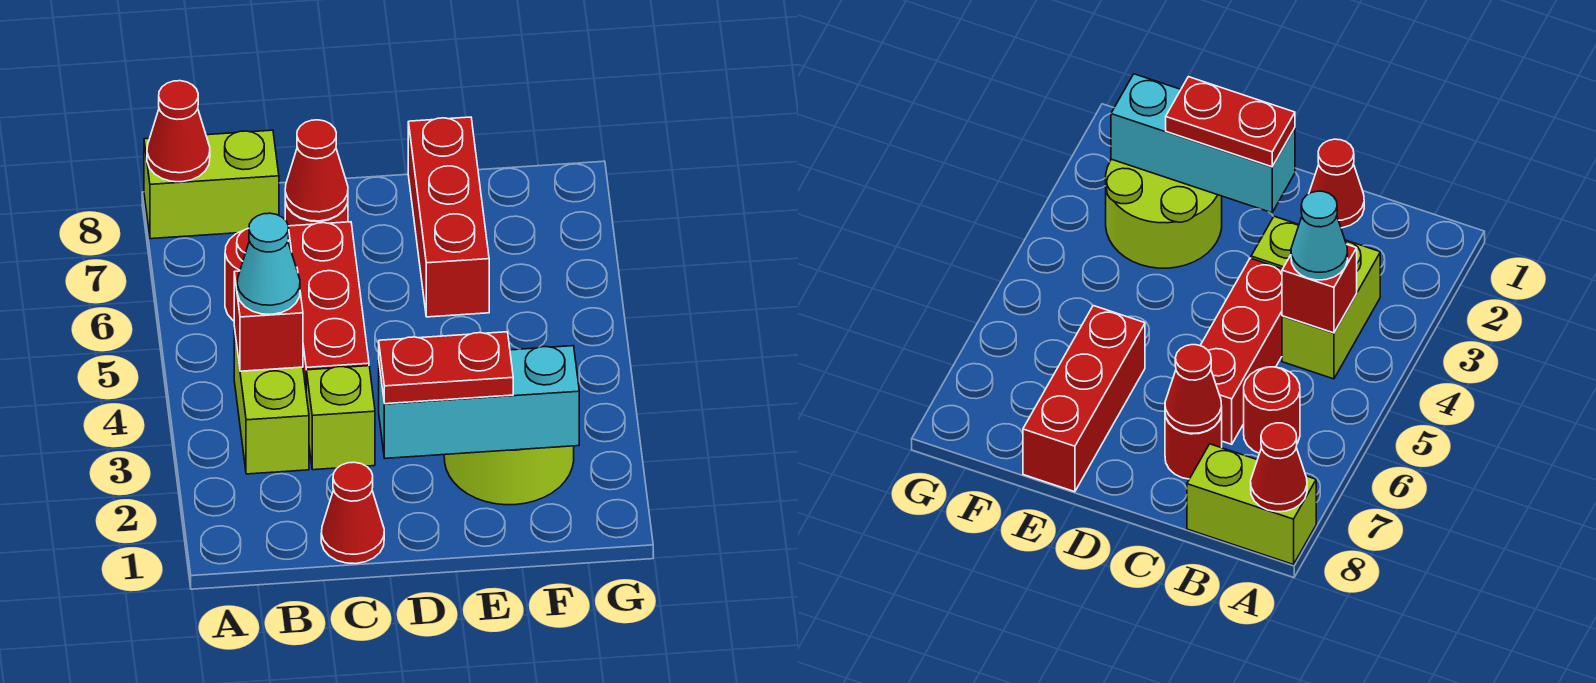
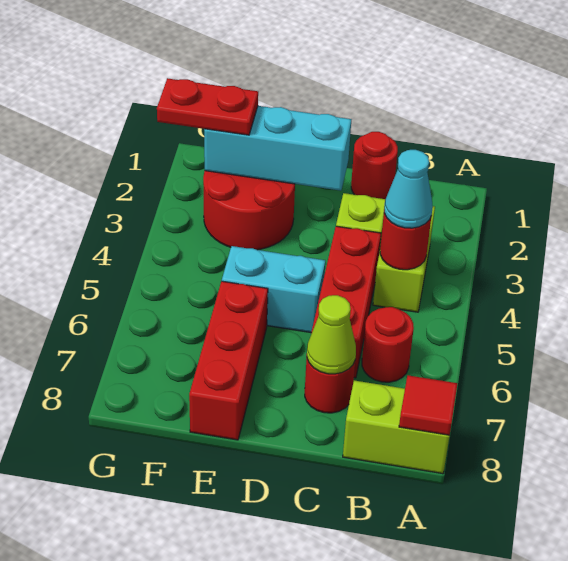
red 1x1 cone [147,81,210,182] -> red 1x1 tile [399,375,457,435]
red 1x1 brick [234,267,303,371] -> red 1x1 round brick [380,213,431,270]
red 1x1 cone [321,462,384,564] -> red 1x1 round brick [351,132,398,199]
red 1x1 cone [285,120,348,221] -> lime 1x1 cone [307,295,356,374]
red 1x2 plate [379,332,513,404] -> red 1x2 plate moved to [157,78,258,135]
none -> cyan 1x2 brick [222,246,325,332]
lime 2x2 round brick [444,446,574,505] -> red 2x2 round brick [203,171,295,250]

